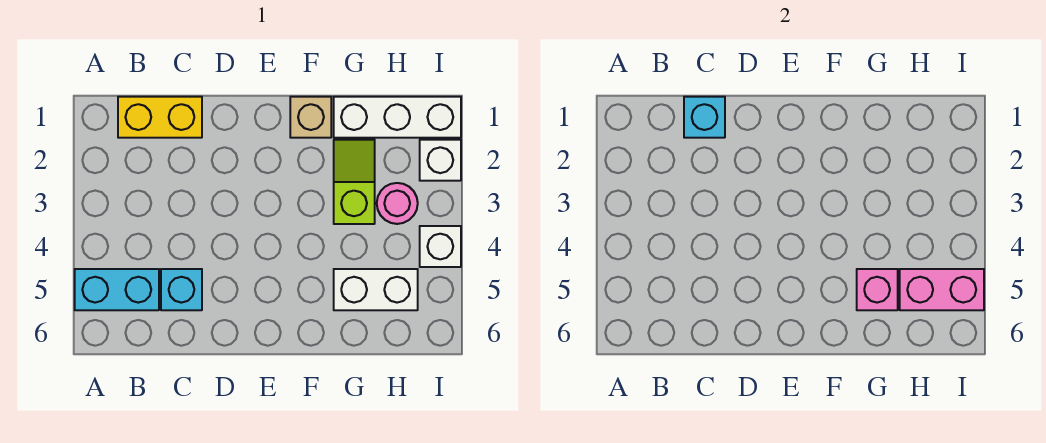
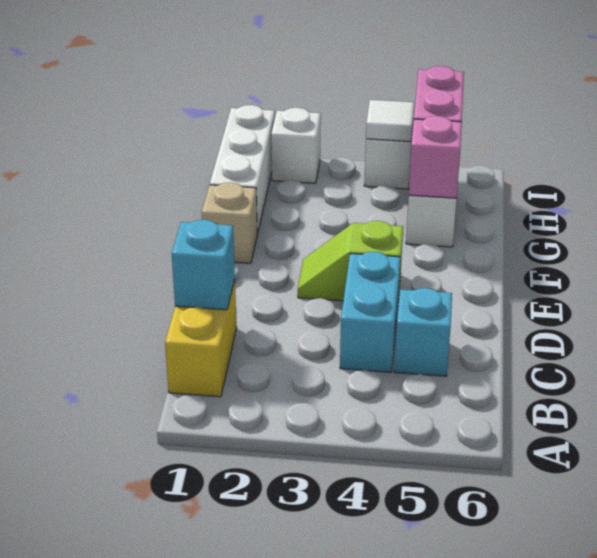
cyan 1x2 brick [75,269,159,310] -> cyan 1x2 brick moved to [340,252,400,372]
lime 1x2 slope [334,140,375,224] -> lime 1x2 slope moved to [298,221,403,301]
pink 1x1 round brick [377,183,418,224] -> none
none -> white 1x1 tile [366,100,414,142]

